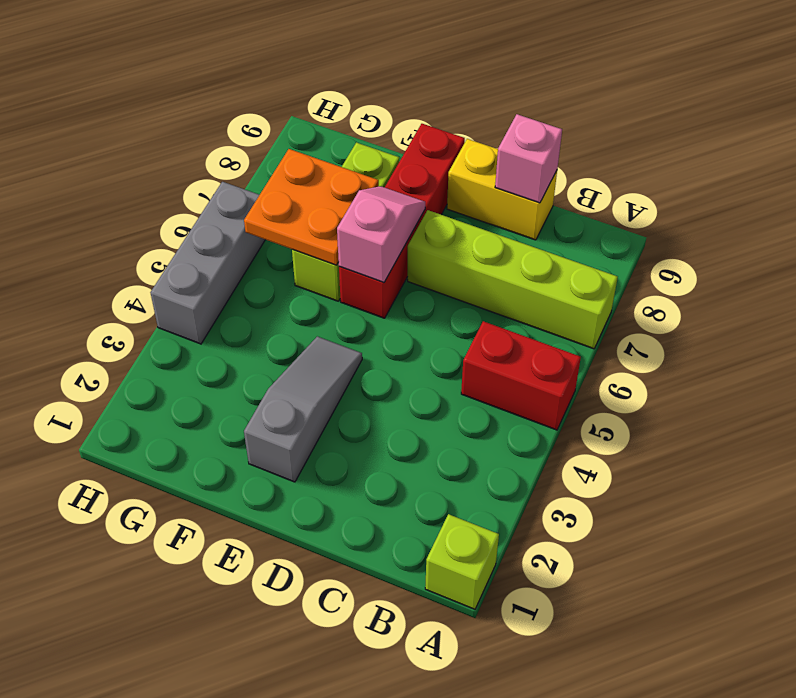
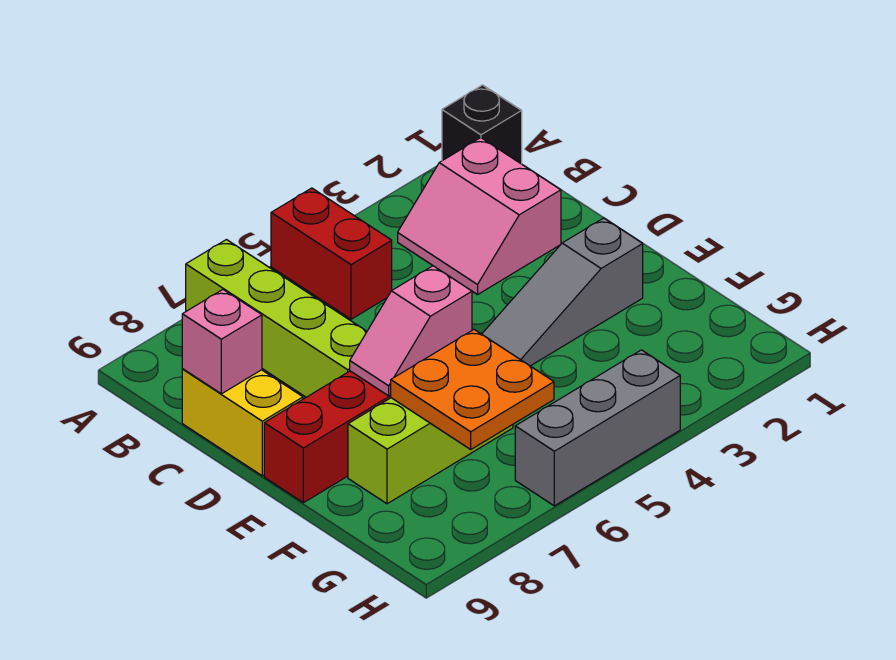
lime 1x1 brick [425,514,499,609] -> black 1x1 brick [442,85,522,164]
none -> pink 2x2 slope [398,138,561,295]

